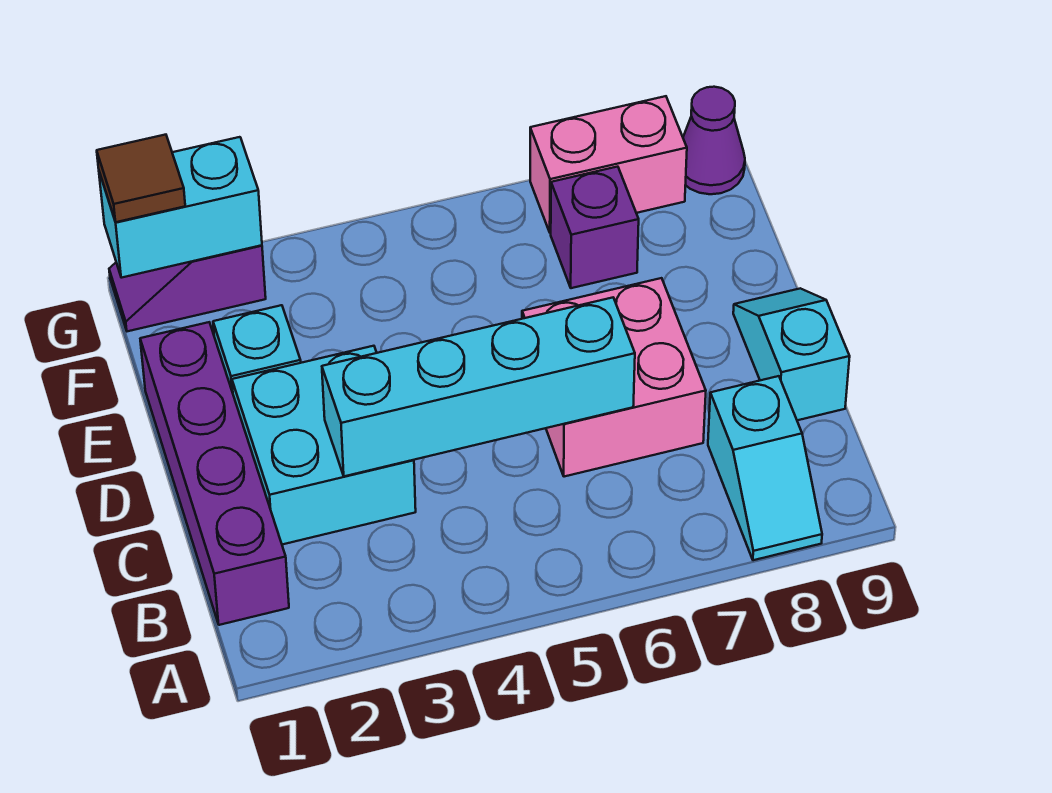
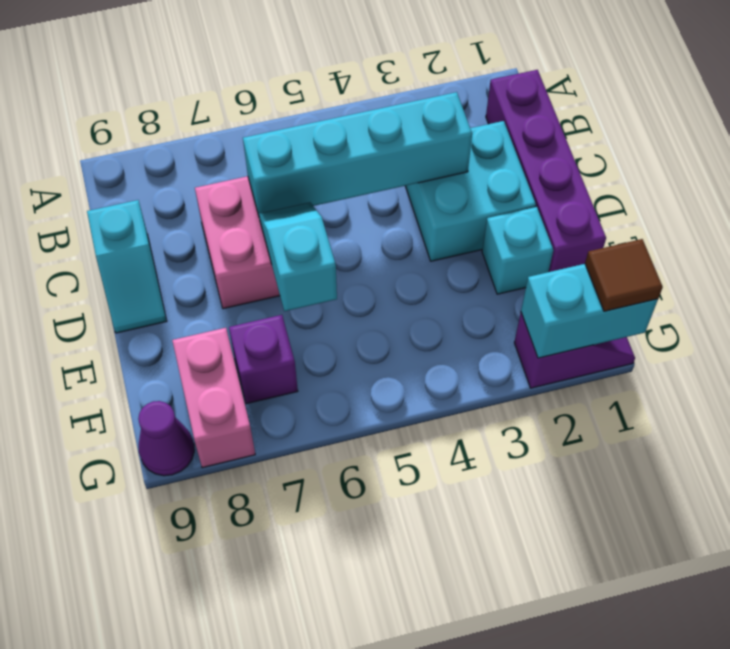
cyan 1x2 slope [708,376,822,560] -> cyan 1x2 slope moved to [259,202,337,311]
pink 1x2 brick [530,96,687,233] -> pink 1x2 brick turned to [172,328,255,468]

